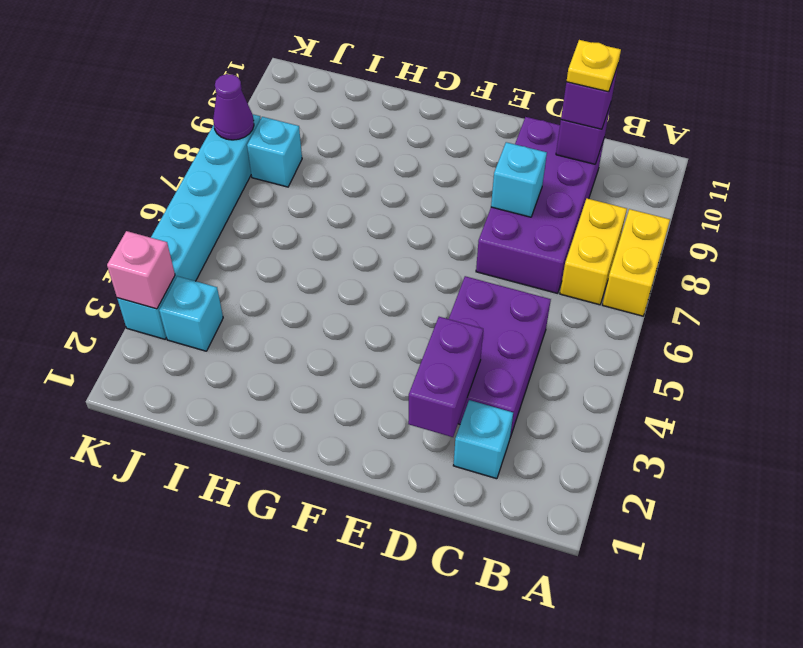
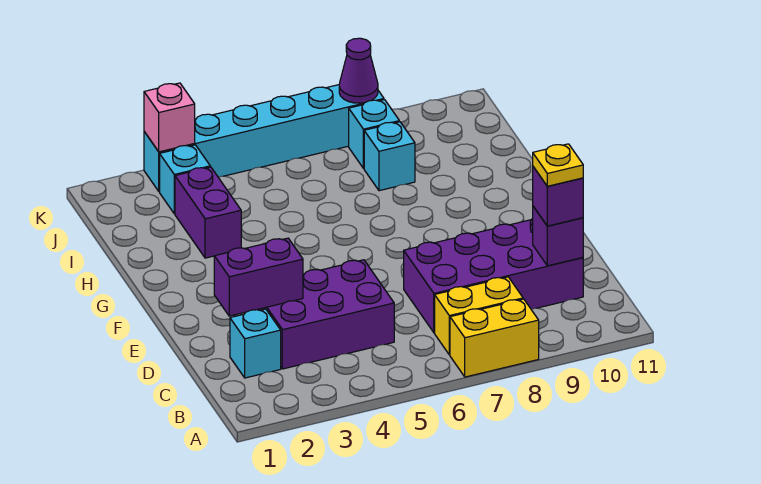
cyan 1x1 brick [491,142,547,217] -> cyan 1x1 brick moved to [364,122,415,191]
none -> purple 1x2 brick [175,167,241,258]

